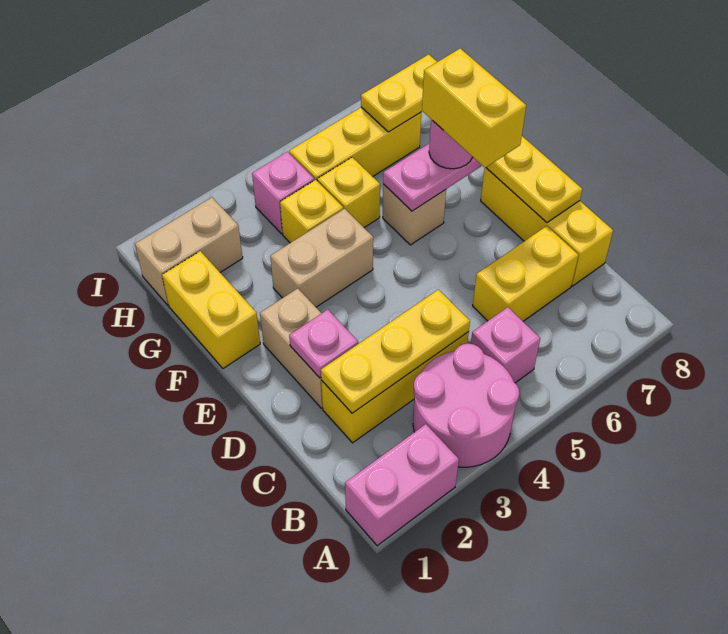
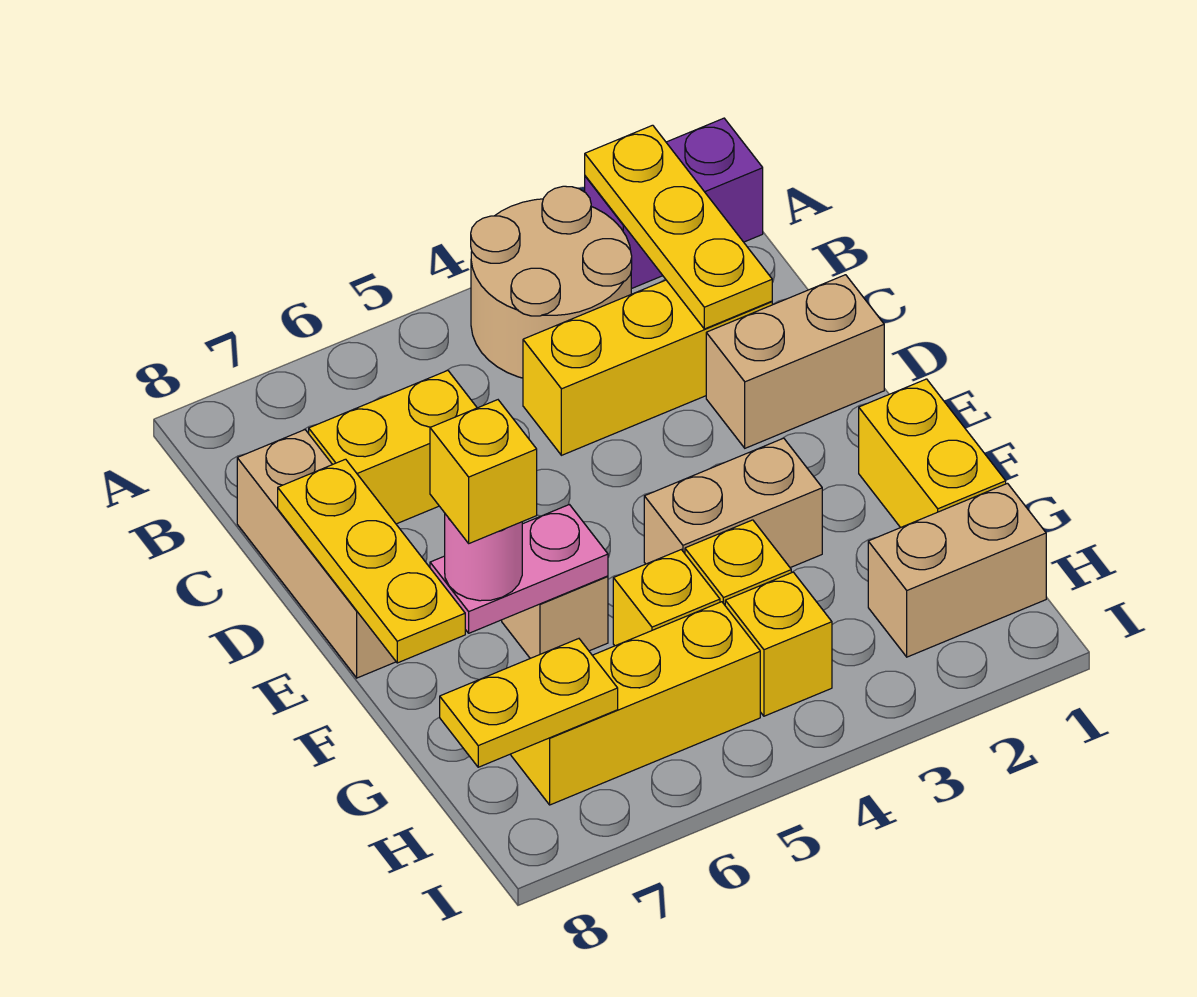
pink 1x2 brick [345,424,459,546] -> purple 1x2 brick [585,118,763,289]
pink 2x2 round brick [413,344,519,467] -> tan 2x2 round brick [471,186,632,378]
pink 1x1 brick [471,307,540,383] -> none
yellow 1x3 plate [321,290,470,413] -> yellow 1x3 plate turned to [585,125,772,329]
yellow 1x3 brick [481,168,613,286] -> tan 1x3 brick [237,430,396,678]
tan 1x2 brick [260,288,323,408] -> tan 1x2 brick turned to [706,275,884,448]
pink 1x1 plate [289,310,358,378] -> none
yellow 1x2 brick [422,48,526,168] -> yellow 1x1 brick [430,400,537,543]
pink 1x1 brick [252,152,314,234] -> yellow 1x1 brick [725,572,832,716]

